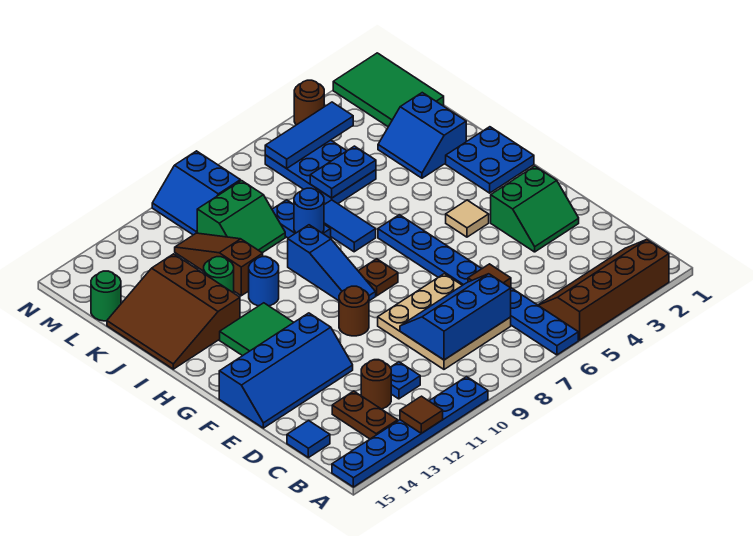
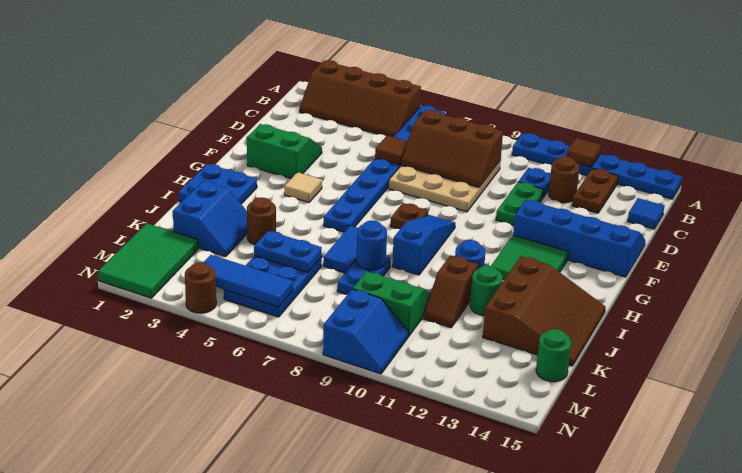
blue 2x3 slope [400,274,511,360] -> brown 2x3 slope [401,110,503,187]
none -> green 1x2 plate [496,182,544,225]
brown 1x1 round brick [339,286,369,336] -> brown 1x1 round brick moved to [247,198,276,245]
brown 1x3 slope [175,233,263,296] -> brown 1x2 slope [423,256,478,327]

